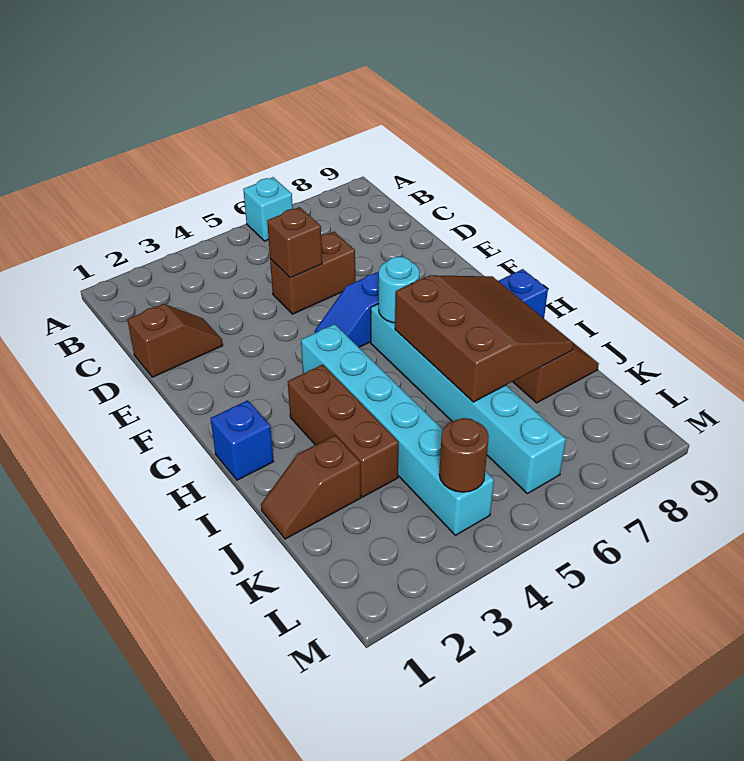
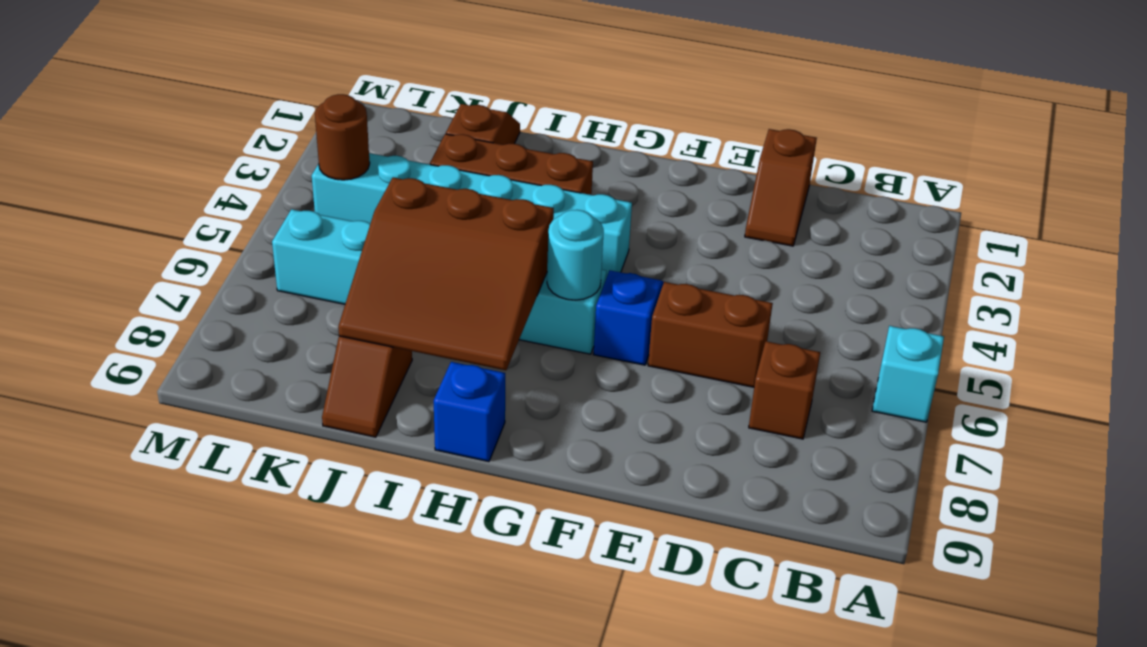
brown 1x2 brick [270,232,355,314] -> brown 1x2 brick turned to [648,282,773,387]
brown 1x1 brick [267,207,322,278] -> brown 1x1 brick moved to [749,341,820,439]
blue 1x1 brick [211,400,274,480] -> none

